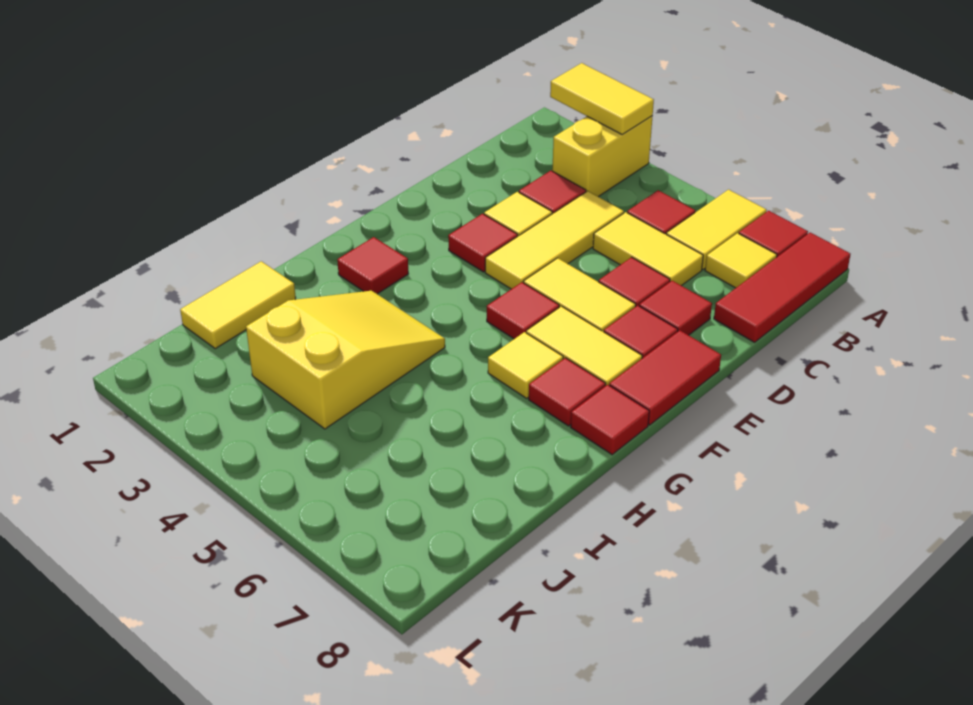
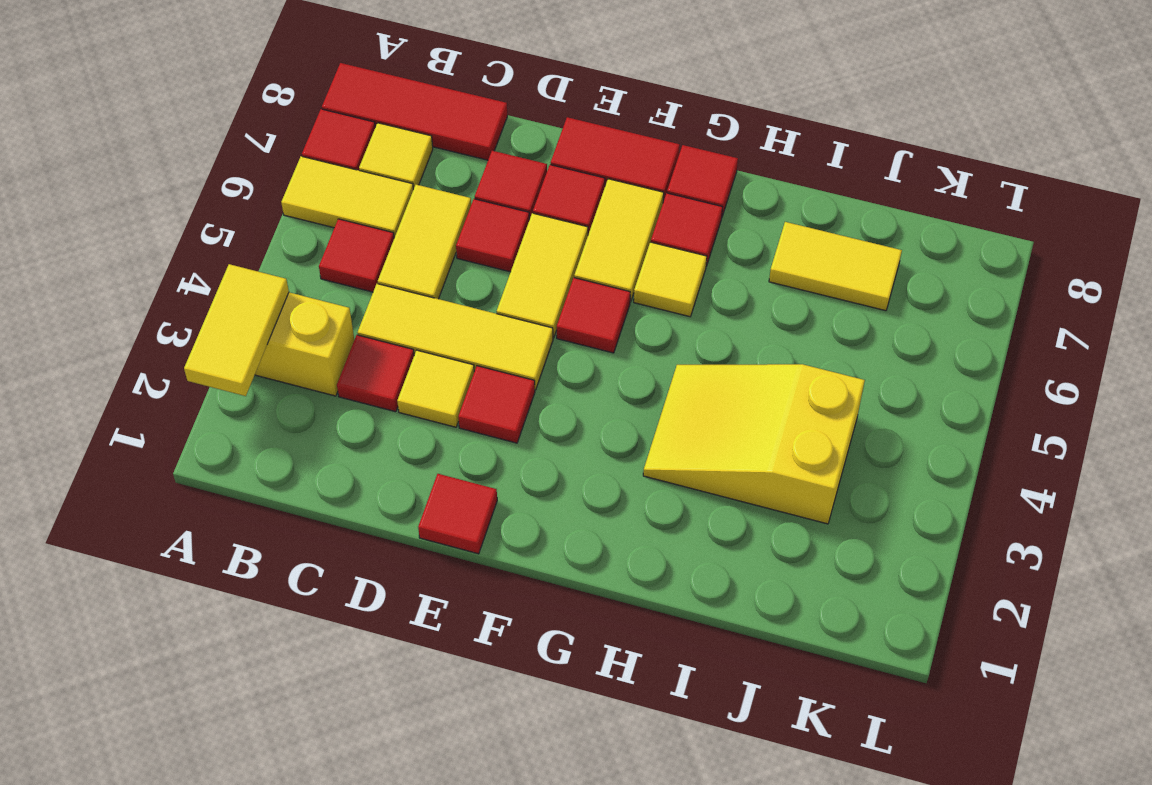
red 1x1 tile [337,237,408,294] -> red 1x1 tile moved to [418,474,497,554]
yellow 1x2 tile [180,261,296,349] -> yellow 1x2 tile moved to [769,222,902,311]

